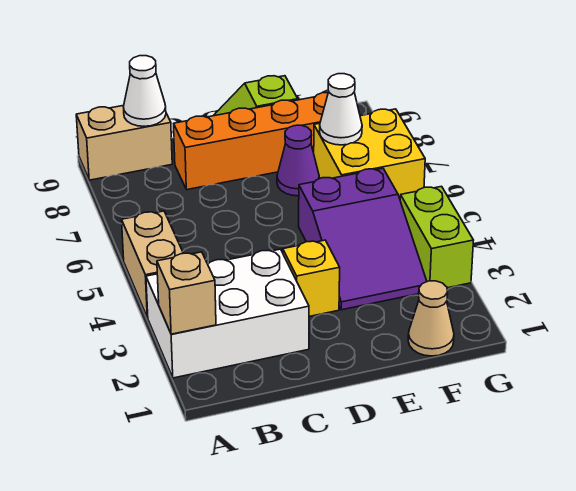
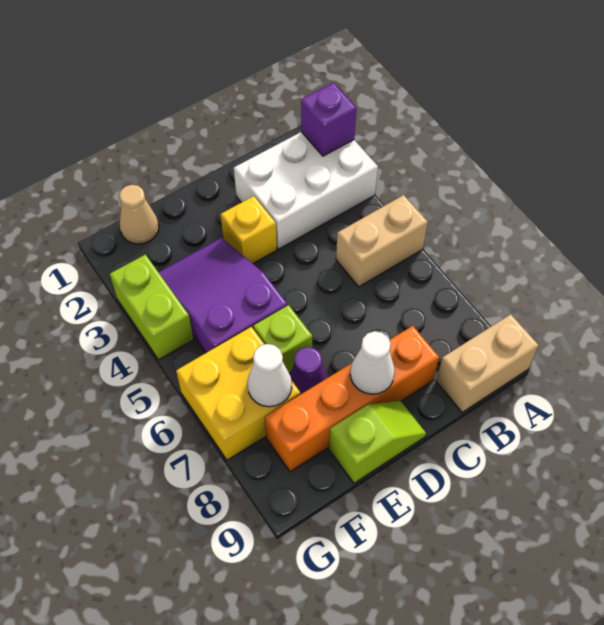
tan 1x1 brick [157,252,216,334] -> purple 1x1 brick [301,83,356,156]
tan 1x2 brick [122,211,183,318] -> tan 1x2 brick turned to [336,195,428,287]
white 1x1 cone [124,56,166,126] -> white 1x1 cone moved to [350,331,395,394]
none -> lime 1x1 brick [253,305,313,374]

